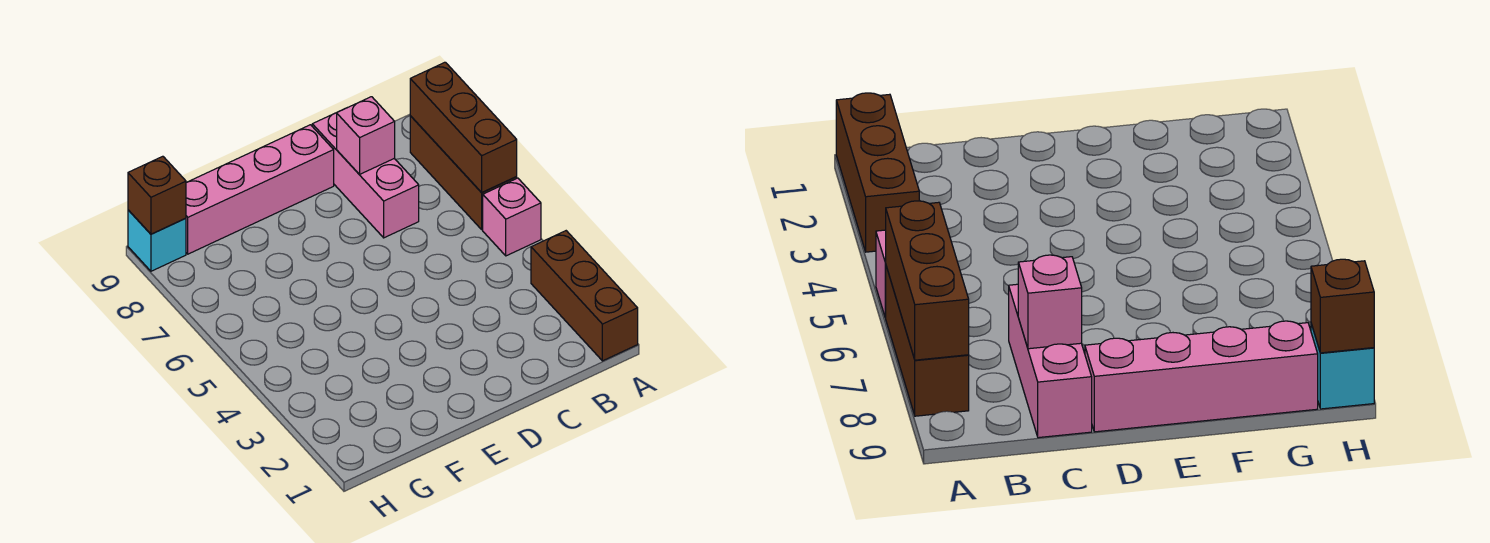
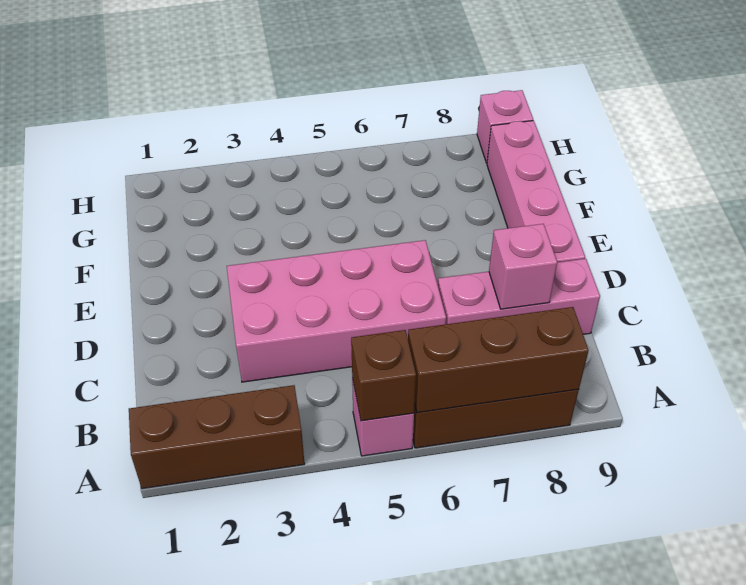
none -> pink 2x4 brick [227,240,446,382]
cyan 1x1 brick [128,210,186,271] -> pink 1x1 brick [477,90,533,163]
brown 1x1 brick [128,156,186,234] -> brown 1x1 brick moved to [351,330,416,421]

